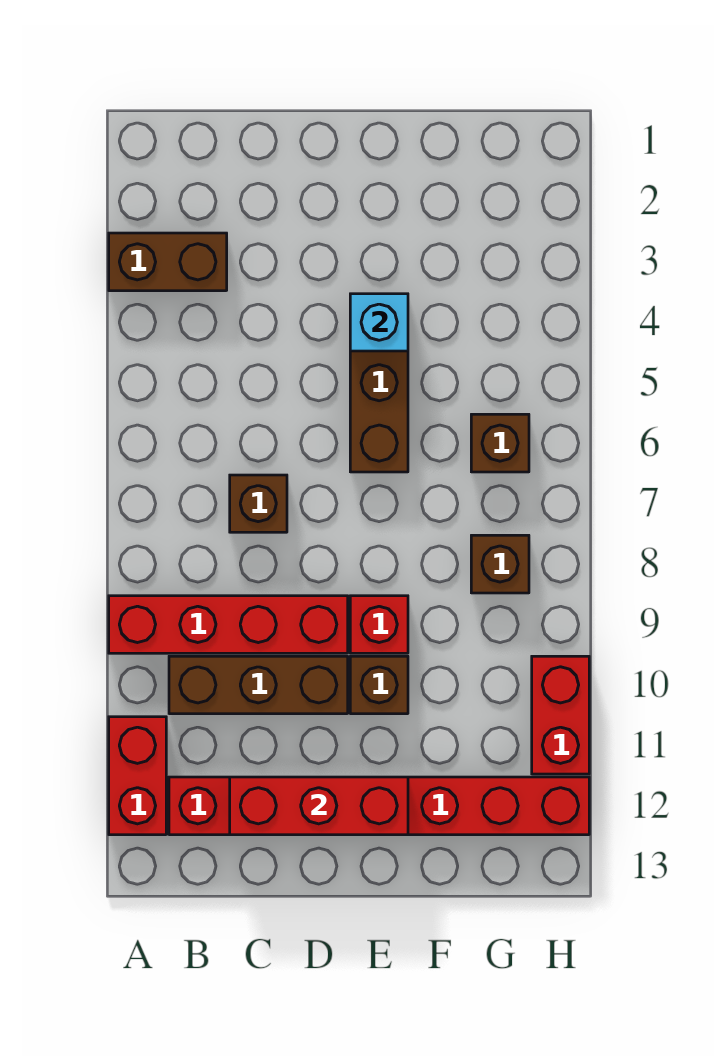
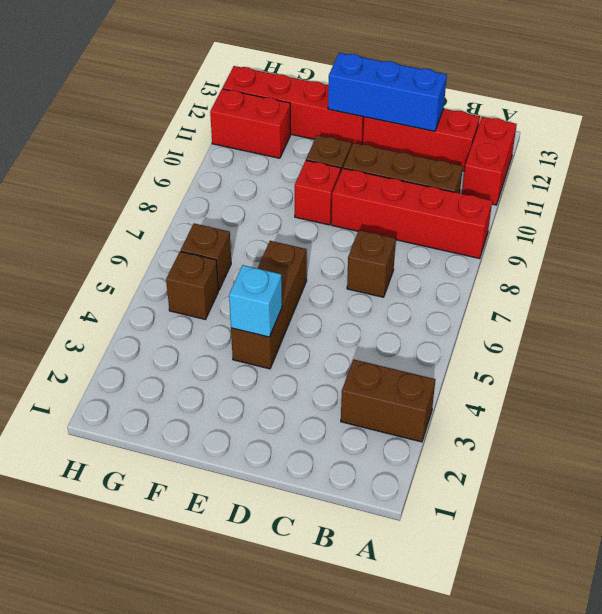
red 1x3 brick [230,777,408,835] -> blue 1x3 brick [328,53,447,131]
brown 1x1 brick [471,535,529,593] -> brown 1x1 brick moved to [166,251,218,320]
red 1x2 brick [532,656,589,774] -> red 1x2 brick turned to [210,89,291,158]

